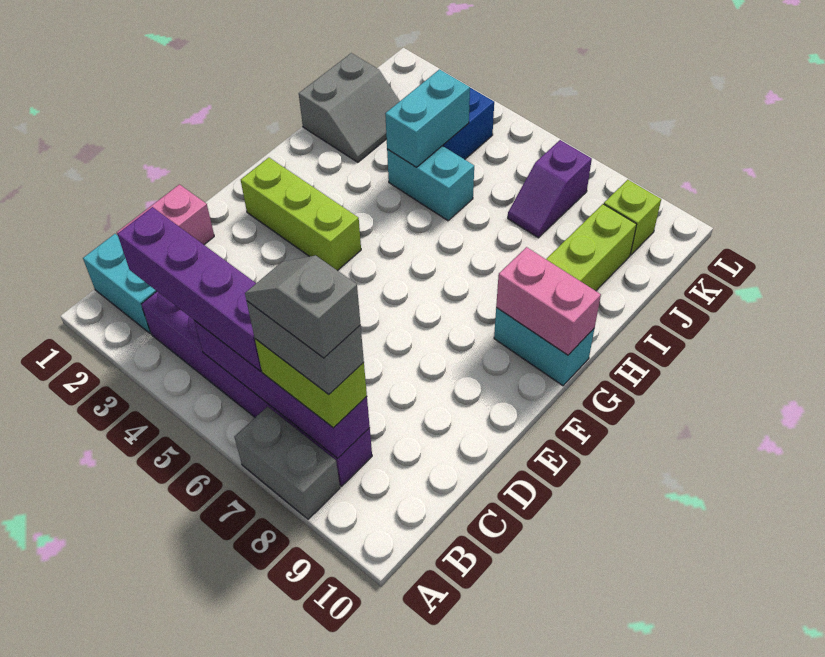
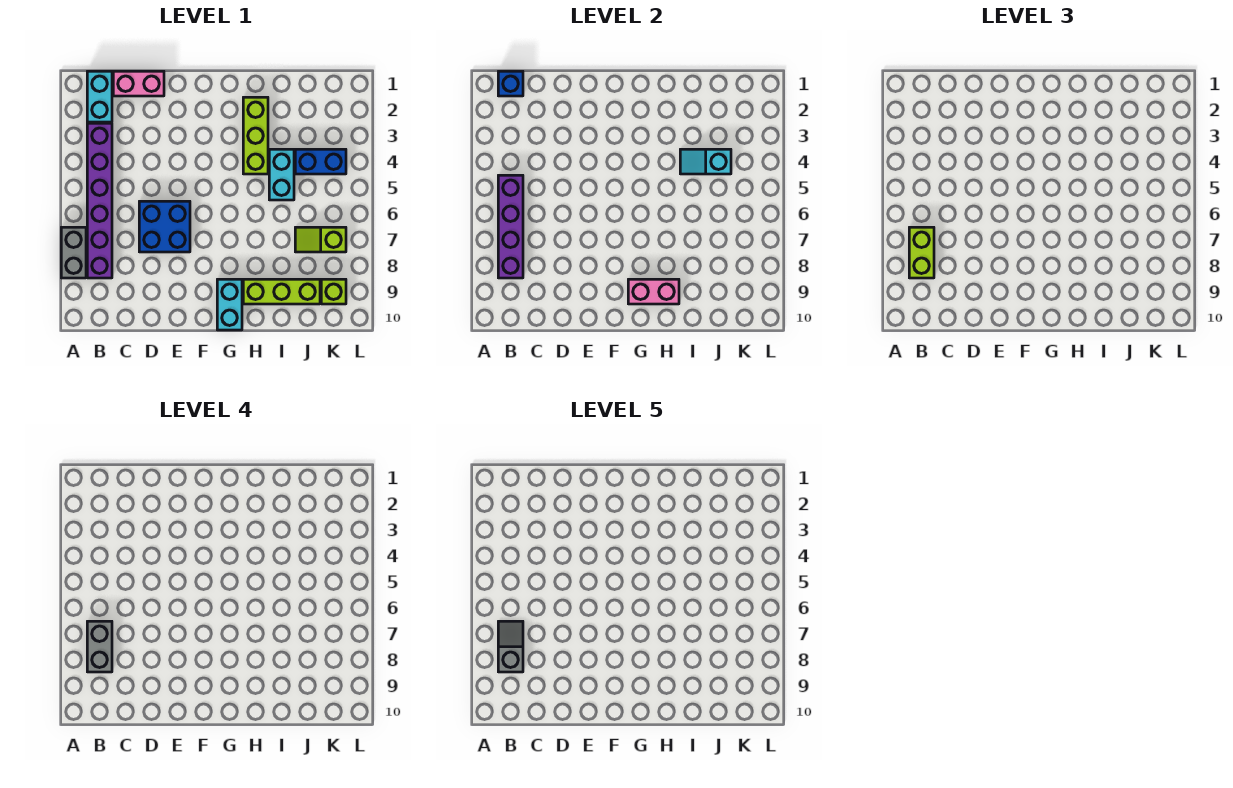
none -> blue 1x1 brick [498,71,523,96]
purple 1x4 brick [117,207,261,371] -> none
none -> blue 2x2 brick [139,201,190,252]
lime 1x3 brick [241,158,361,271] -> lime 1x3 brick moved to [243,97,268,174]
pink 1x2 brick [496,247,601,355] -> pink 1x2 brick turned to [628,279,679,304]
grey 2x2 slope [299,53,400,162] -> none
cyan 1x2 brick [385,69,470,167] -> cyan 1x2 slope [680,149,731,174]
purple 1x2 slope [508,140,592,238] -> lime 1x2 slope [295,227,346,252]

